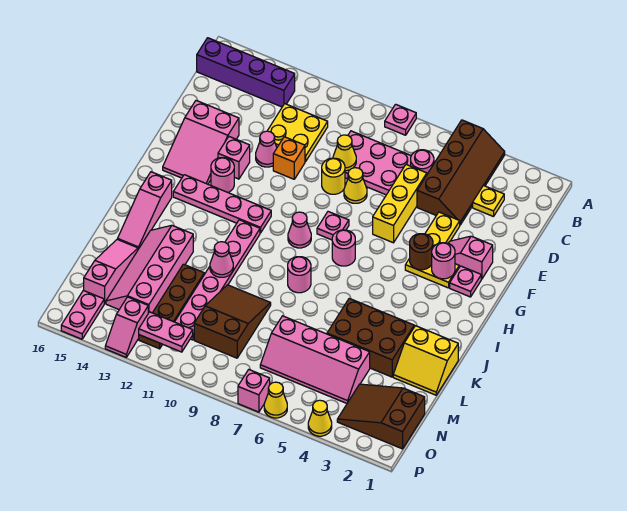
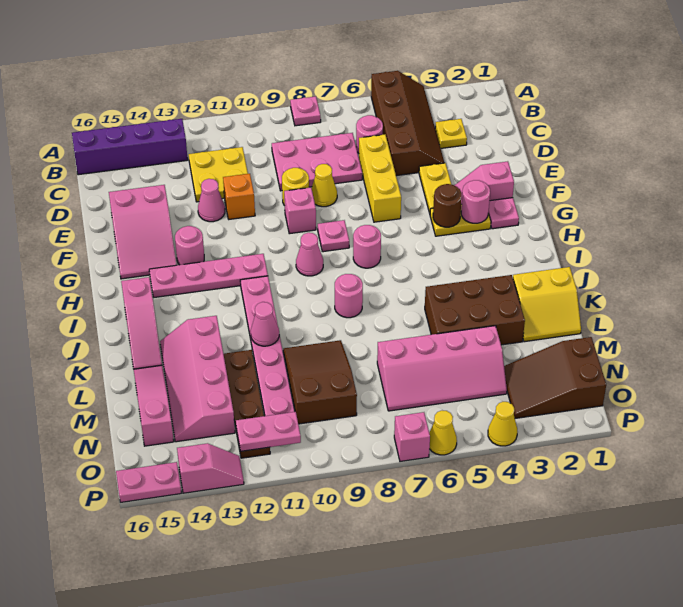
yellow 1x1 cone [333,135,356,171] -> none
pink 1x1 brick [218,137,250,179] -> pink 1x1 brick moved to [284,187,316,234]
pink 1x2 slope [105,297,148,357] -> pink 1x2 slope turned to [177,443,244,493]
pink 1x2 plate [61,290,105,339] -> pink 1x2 plate turned to [116,462,181,502]

